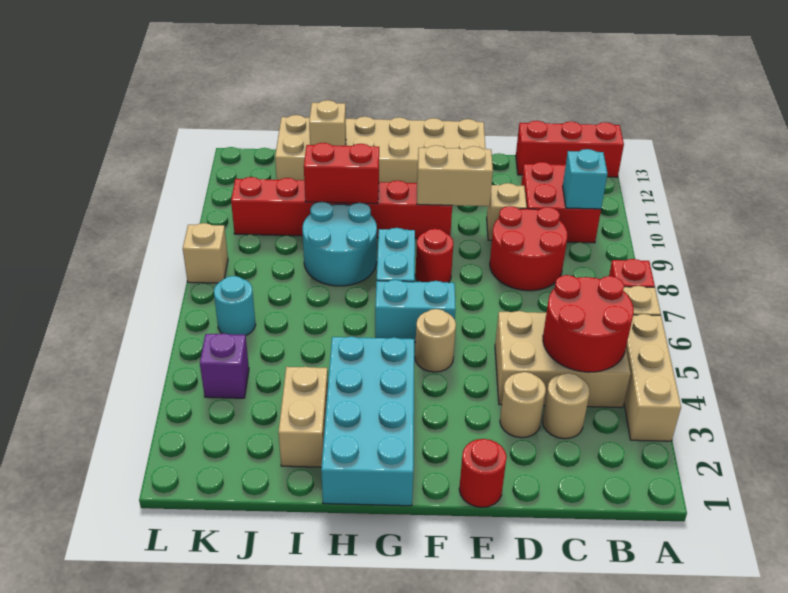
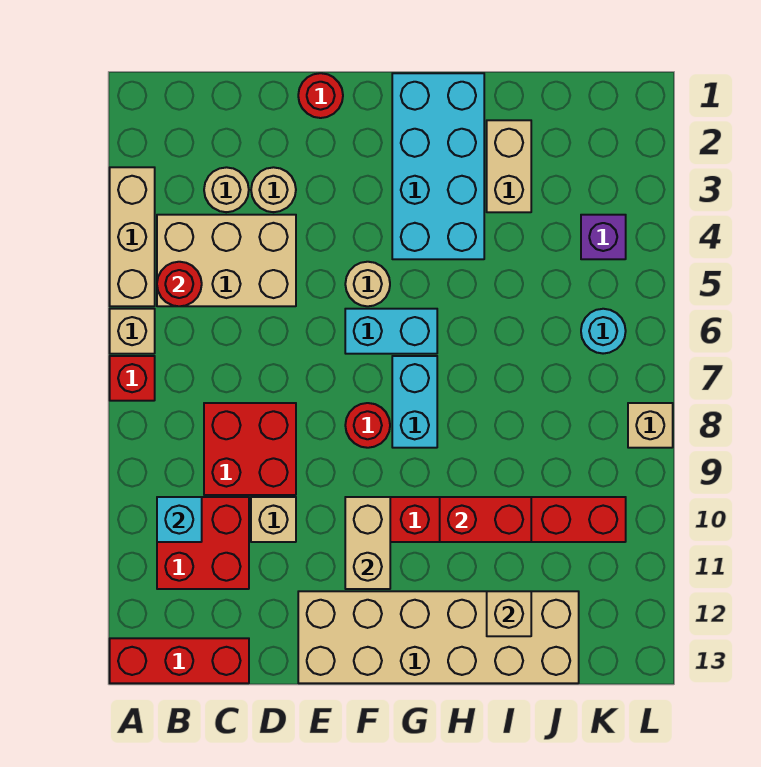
red 2x2 round brick [543,275,634,372] -> red 1x1 round brick [157,262,202,306]
red 2x2 round brick [490,206,568,291] -> red 2x2 brick [204,403,296,495]
tan 1x2 brick [417,145,493,206] -> tan 1x2 brick turned to [345,497,390,589]
cyan 2x2 round brick [303,202,377,286] -> none

